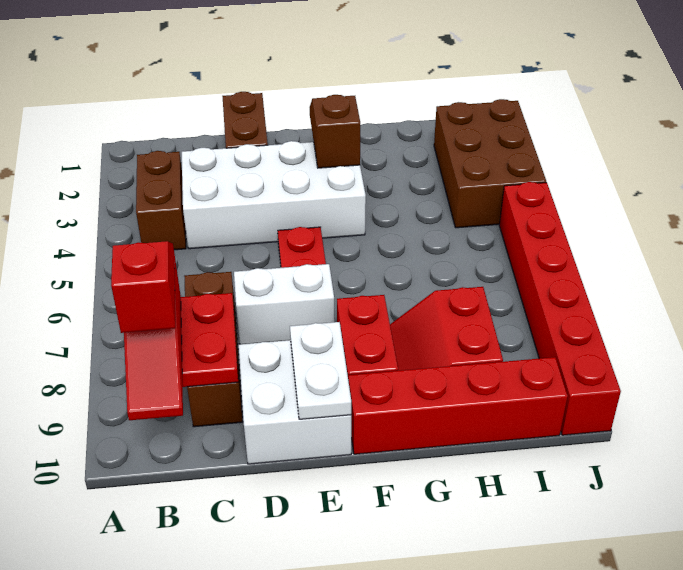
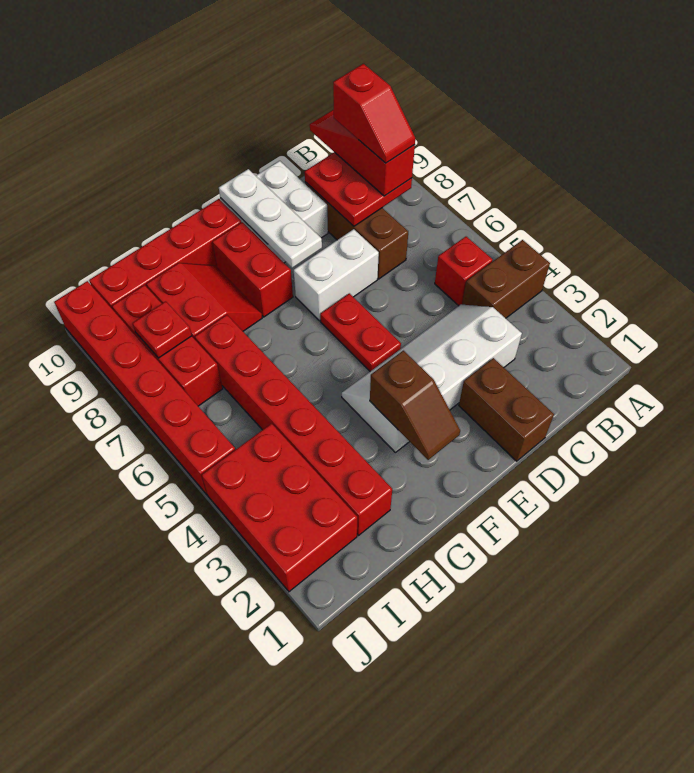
brown 1x2 brick [136,151,186,250] -> brown 1x2 brick turned to [462,240,550,318]
none -> red 1x1 brick [435,237,492,306]
white 2x4 brick [182,141,366,249] -> white 2x4 slope [342,304,522,452]
white 1x2 plate [290,322,351,419] -> white 1x3 plate [219,169,322,268]
none -> red 1x6 brick [195,315,392,535]
brown 2x3 brick [434,99,546,228] -> red 2x3 brick [202,424,357,592]
none -> red 1x3 brick [112,285,223,406]
none -> red 1x1 plate [133,301,192,358]

